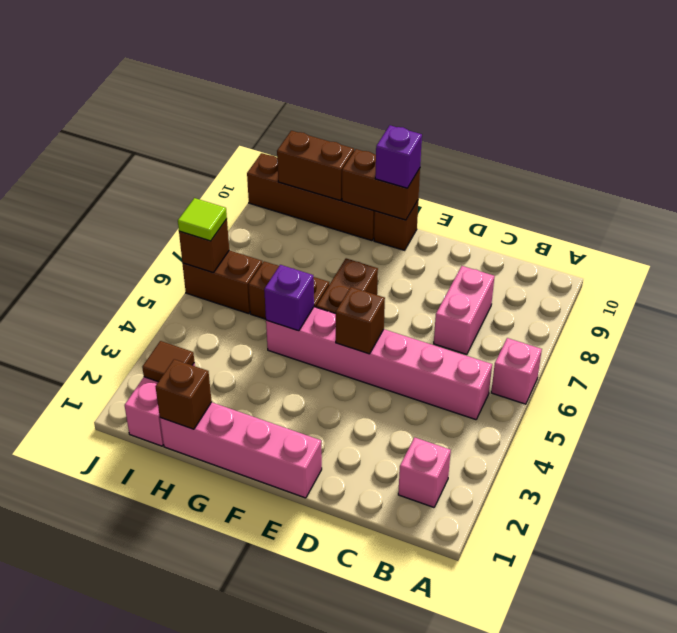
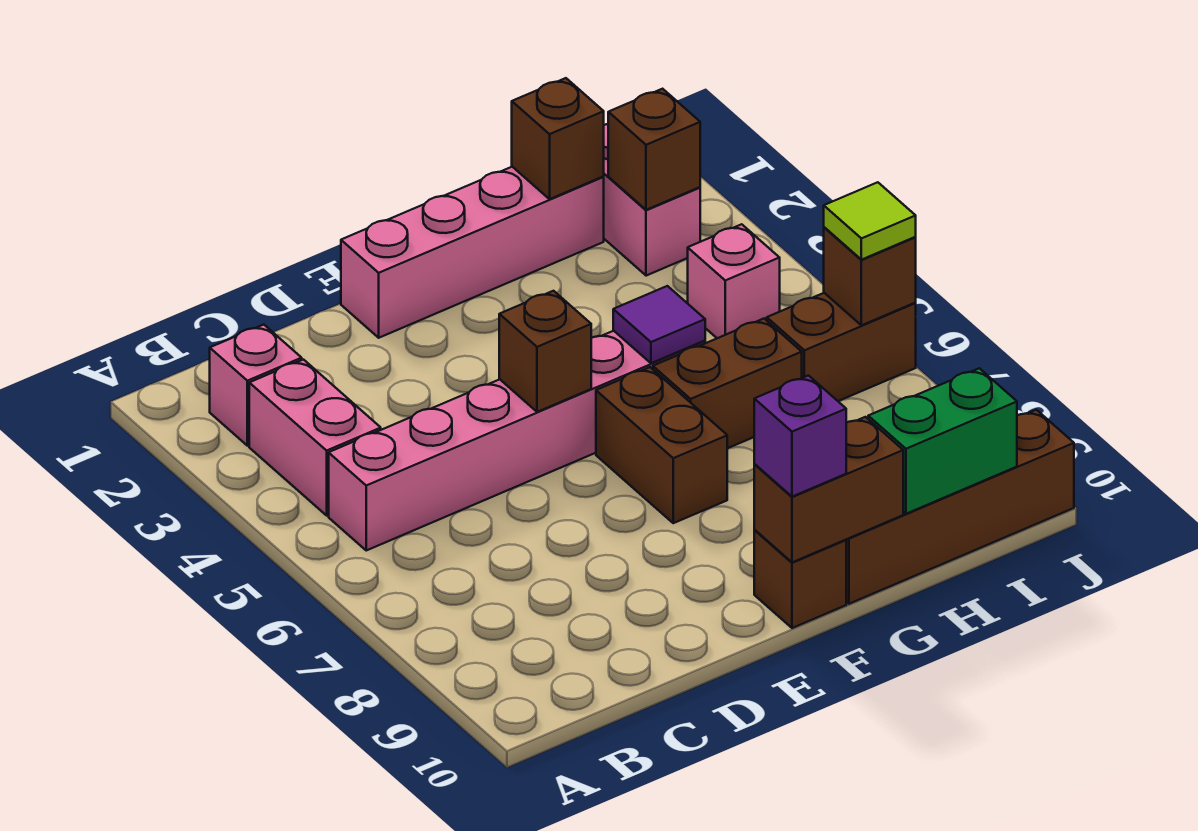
pink 1x1 brick [491,338,542,404] -> pink 1x1 brick moved to [688,224,780,338]
pink 1x2 brick [434,266,495,354] -> pink 1x2 brick moved to [249,360,381,515]
purple 1x1 brick [264,265,314,331] -> purple 1x1 tile [613,286,705,363]
brown 1x2 brick [277,131,354,200] -> green 1x2 brick [868,368,1017,514]
brown 1x1 tile [142,341,194,382] -> brown 1x1 brick [608,89,700,210]

